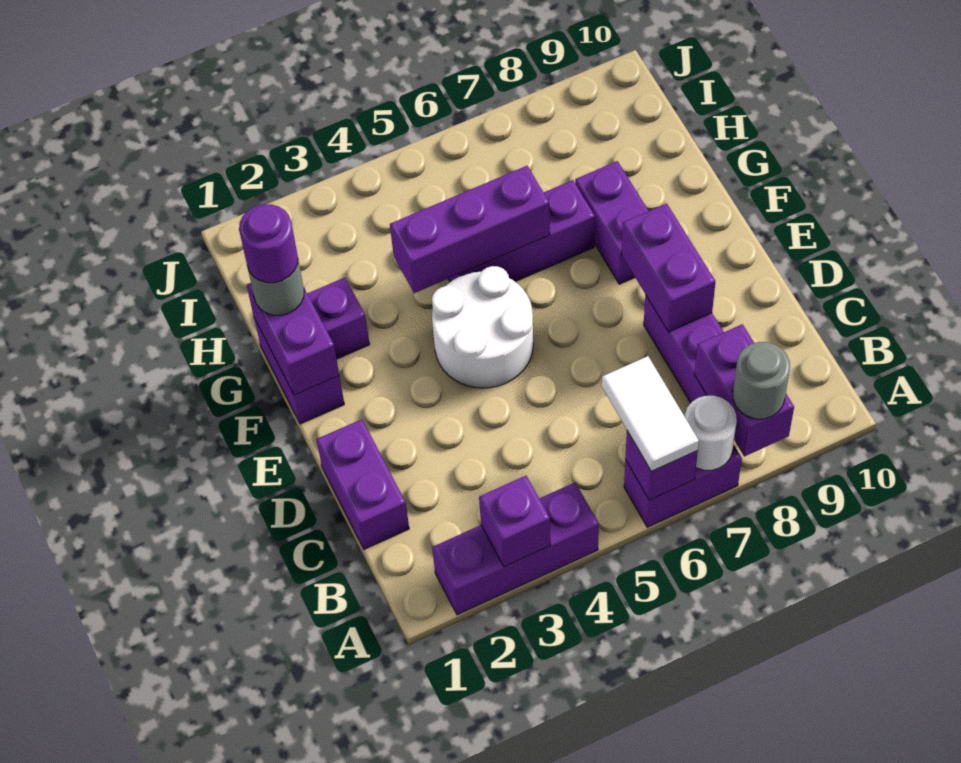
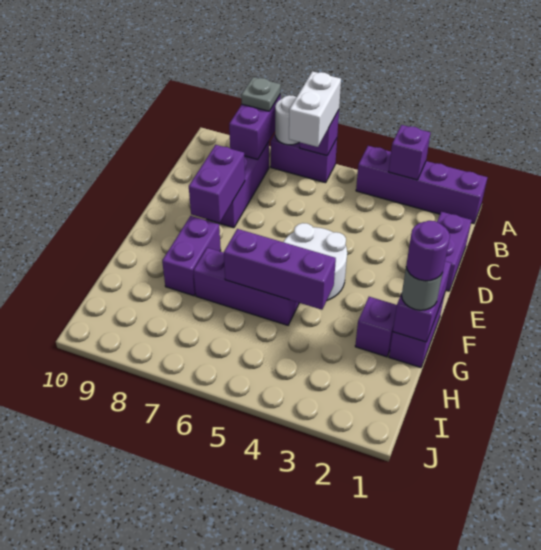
purple 1x3 brick [432,482,599,615] -> purple 1x4 brick [356,146,488,224]
white 1x2 tile [602,356,699,471] -> white 1x2 brick [289,71,341,147]
grey 1x1 round brick [733,342,790,419] -> grey 1x1 plate [241,77,281,111]

